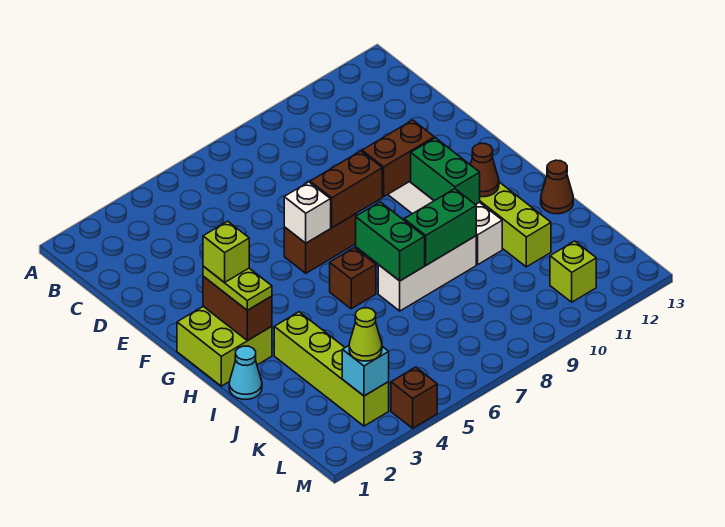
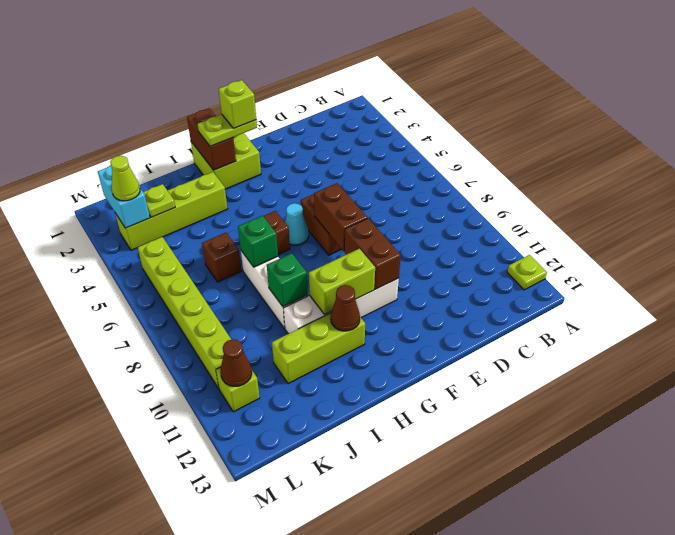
none -> lime 1x1 plate [507,255,547,290]
white 1x1 brick [284,182,331,243] -> none
brown 1x2 brick [203,276,272,341] -> brown 1x2 brick turned to [187,108,236,170]
green 1x2 brick [411,138,480,205] -> lime 1x2 brick [309,249,375,314]
green 1x2 brick [356,202,425,281] -> green 1x1 brick [238,216,278,267]
cyan 1x1 cone [229,346,262,399] -> cyan 1x1 cone moved to [285,203,309,245]
green 1x2 brick [404,189,476,265] -> green 1x1 brick [267,253,308,306]
brown 1x1 cone [541,160,573,214] -> brown 1x1 cone moved to [221,339,252,386]
none -> lime 1x1 plate [143,184,175,217]
cyan 1x1 brick [342,346,389,396] -> cyan 1x2 brick [98,165,150,228]
none -> lime 1x6 brick [138,237,231,388]
brown 1x1 brick [391,367,437,428] -> brown 1x1 brick moved to [202,233,241,282]

